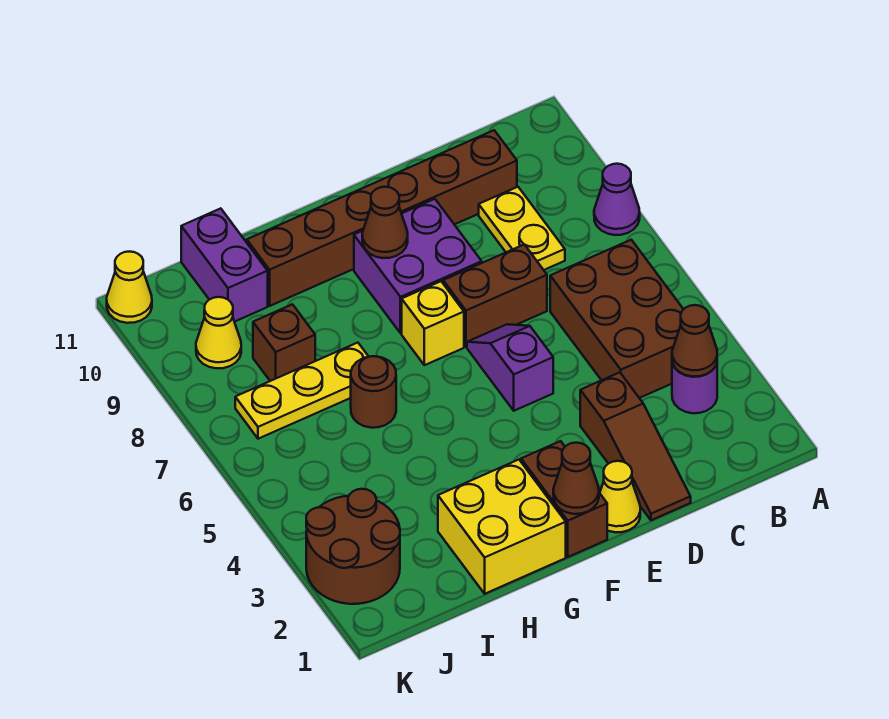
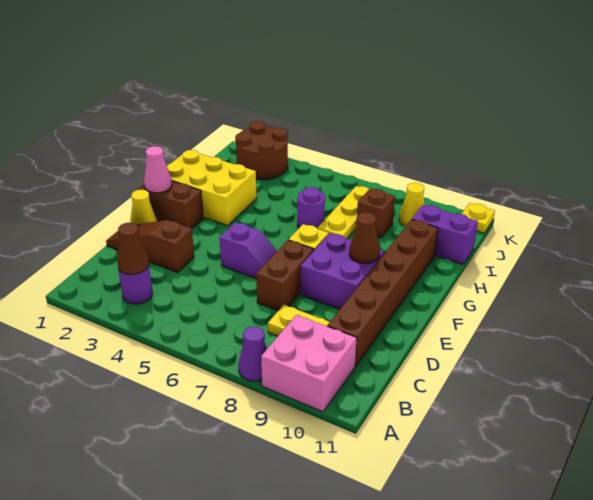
none -> pink 2x2 brick [261,315,357,412]
brown 2x3 brick [550,240,683,398] -> none
brown 1x1 cone [553,443,599,514] -> pink 1x1 cone [144,146,172,193]
yellow 2x2 brick [438,460,566,594] -> yellow 2x3 brick [167,150,257,226]
brown 1x1 round brick [351,356,396,428] -> purple 1x1 round brick [297,187,325,229]
yellow 1x1 cone [107,251,152,323] -> yellow 1x1 plate [462,203,495,233]

